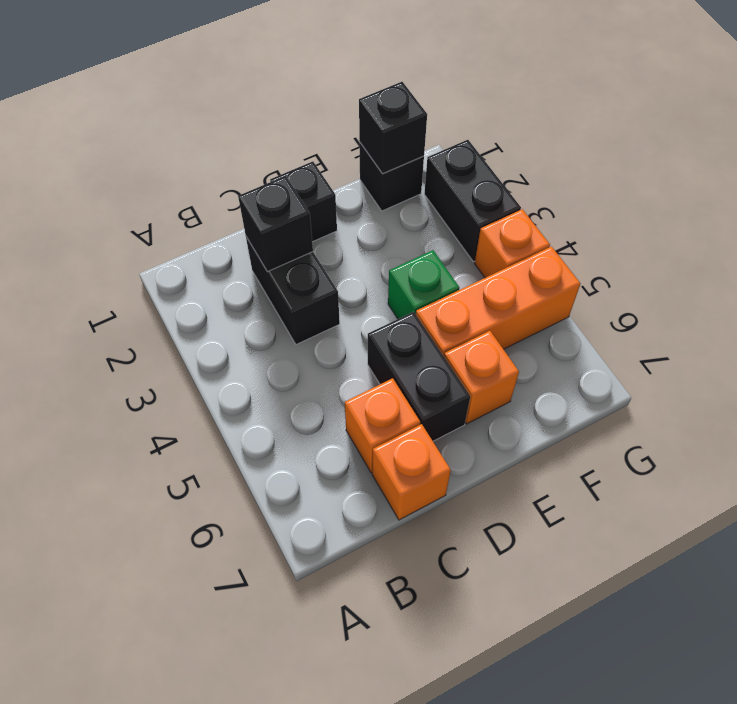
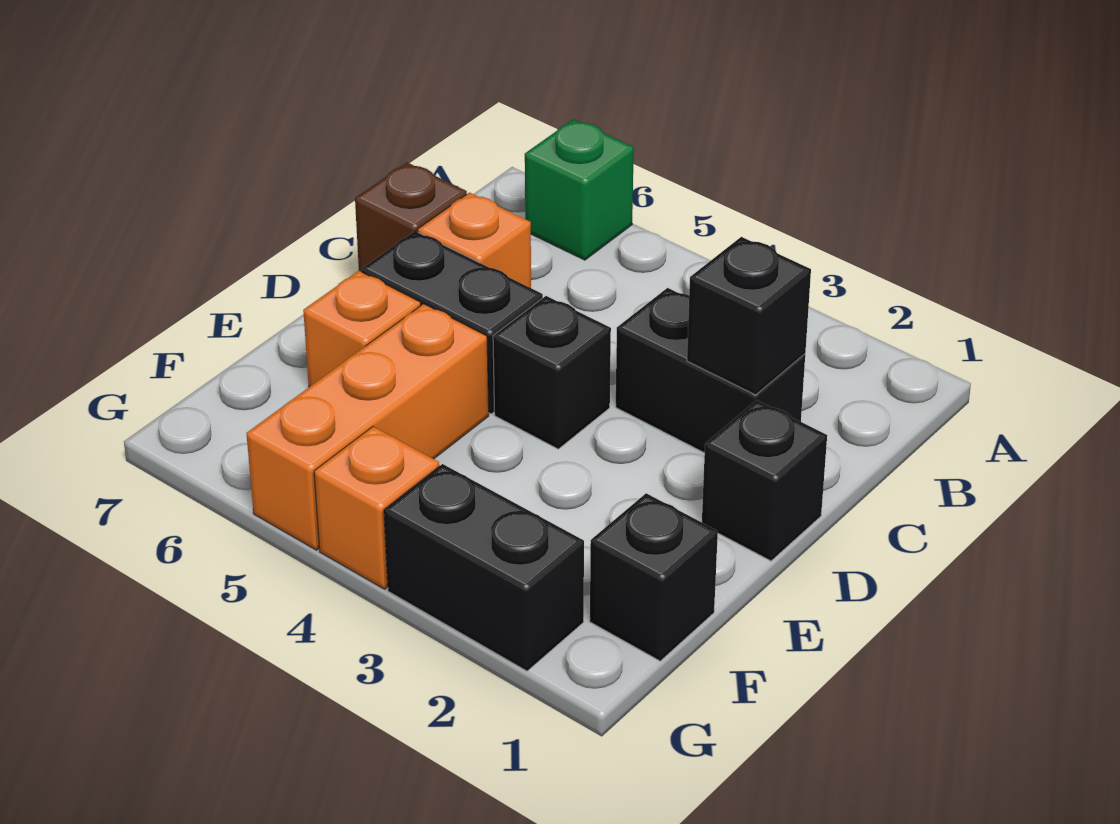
orange 1x1 brick [372,424,451,520] -> brown 1x1 brick [355,163,467,272]
green 1x1 brick [388,250,459,319] -> green 1x1 brick moved to [525,119,634,260]
black 1x1 brick [359,82,427,174] -> black 1x1 brick moved to [493,296,611,449]

